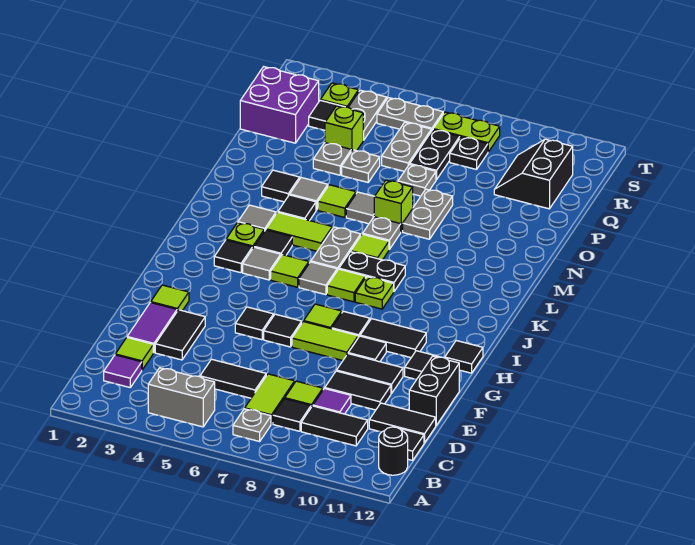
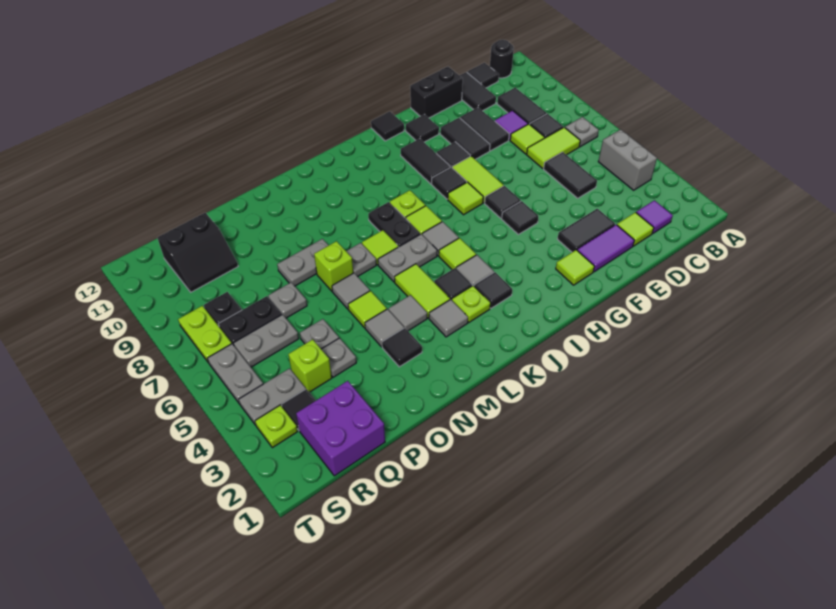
black 1x1 tile [278,195,316,221] -> grey 1x1 tile [389,295,427,331]

